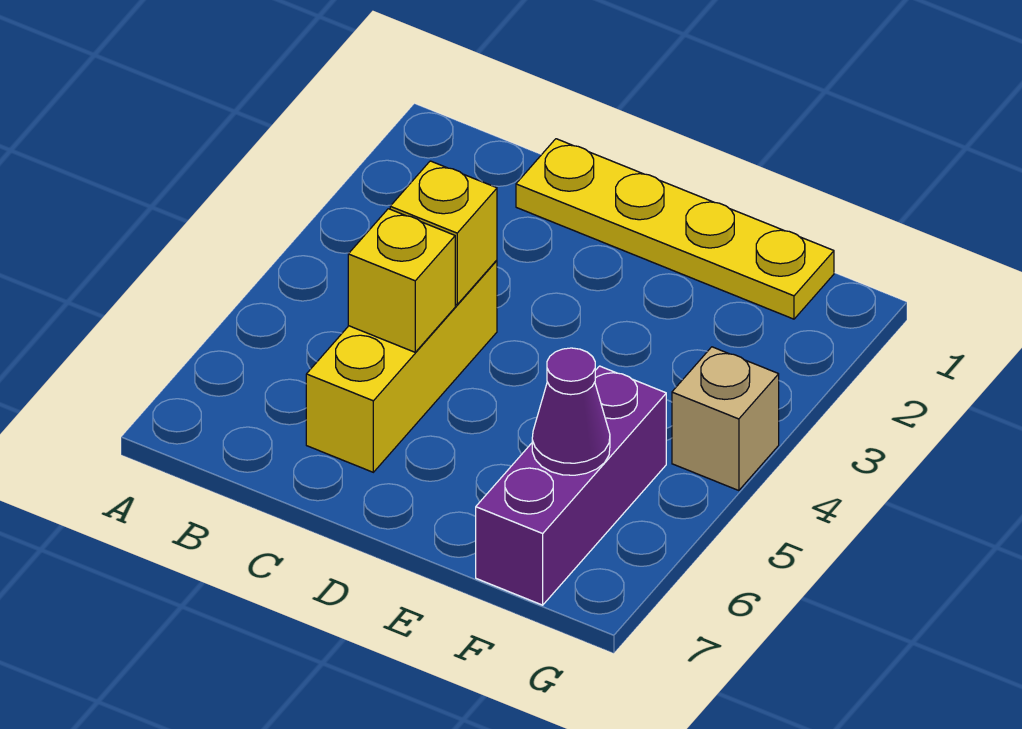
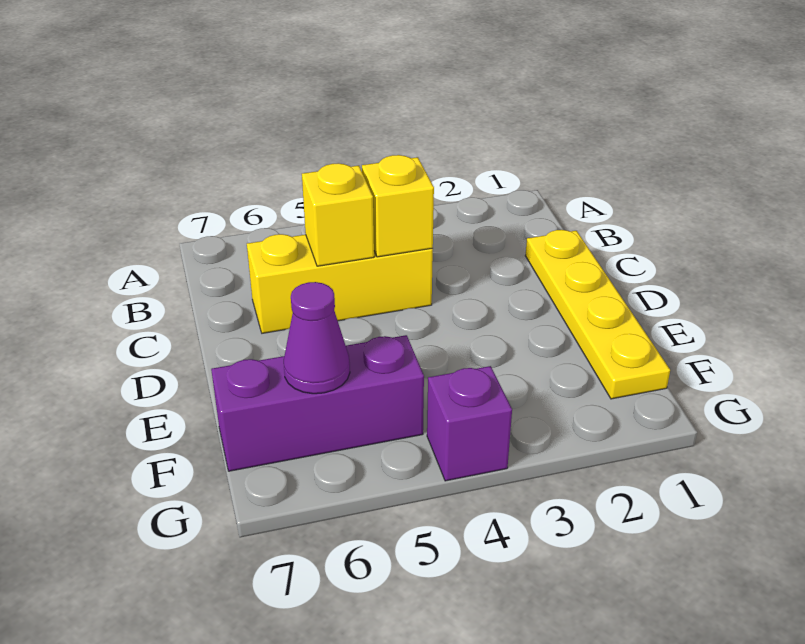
tan 1x1 brick [672,347,779,491] -> purple 1x1 brick [427,366,512,481]

